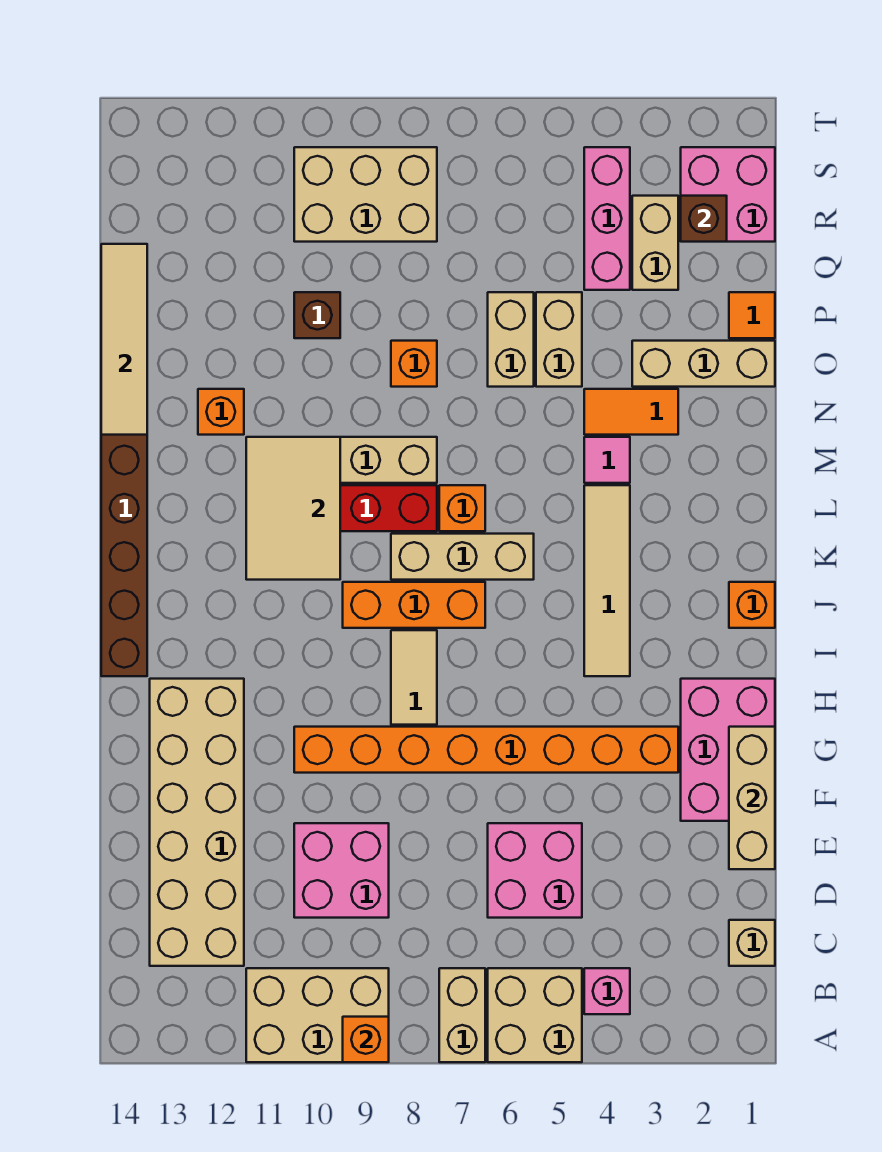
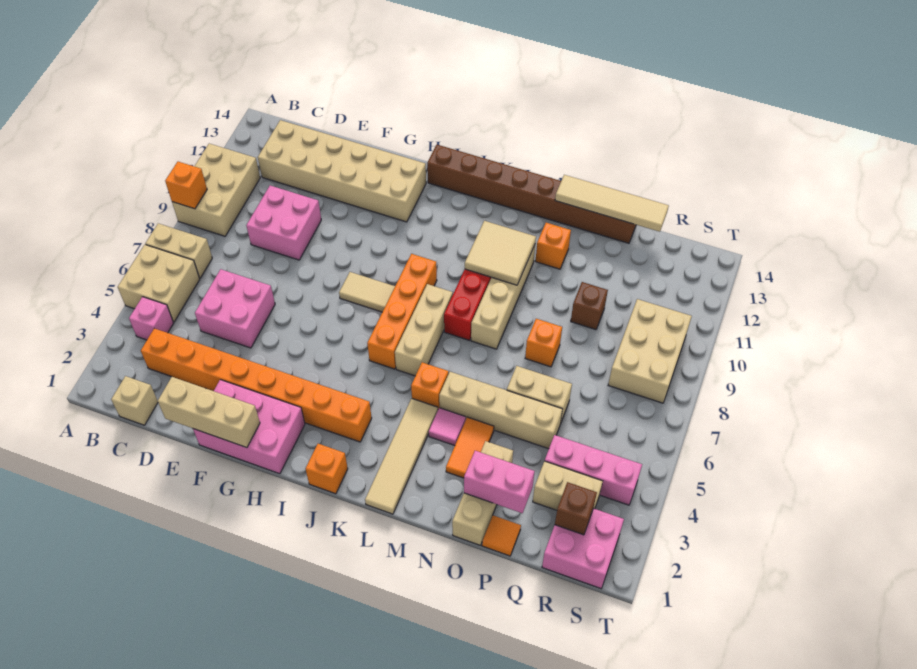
orange 1x8 brick [294,727,678,773] -> orange 1x8 brick turned to [141,328,372,442]
tan 1x4 tile [584,485,630,676] -> tan 1x4 tile turned to [365,398,438,514]
orange 1x3 brick [343,582,485,628] -> orange 1x4 brick [367,254,437,369]
tan 2x3 tile [246,437,340,580] -> tan 2x2 tile [465,221,536,285]
orange 1x1 brick [439,485,485,531] -> orange 1x1 brick moved to [411,362,448,409]
none -> pink 1x2 brick [464,451,535,513]
tan 1x2 brick [536,292,582,387] -> tan 1x4 brick [439,372,562,449]

